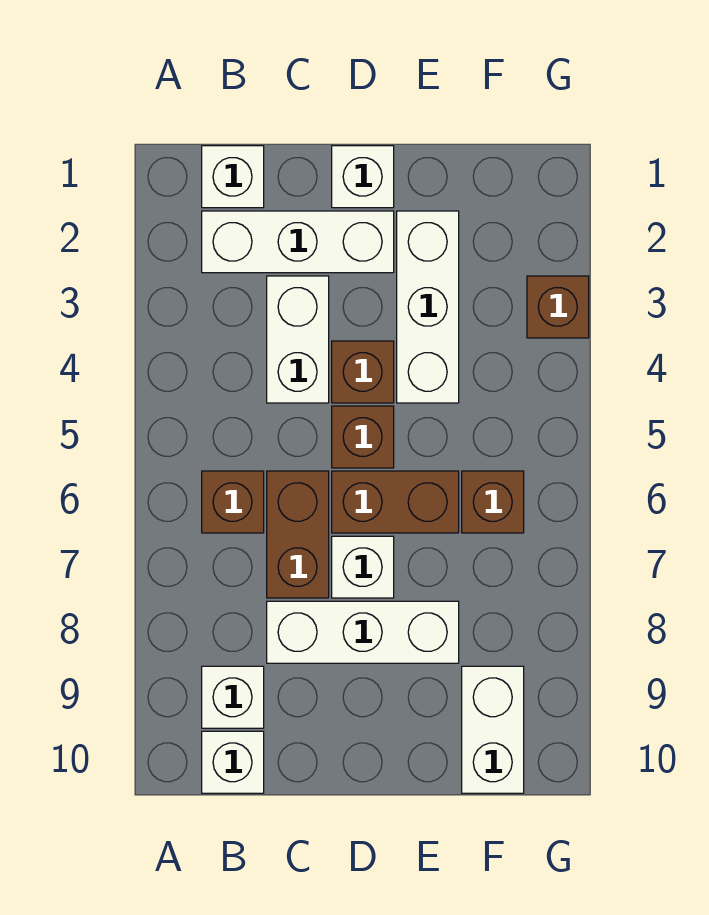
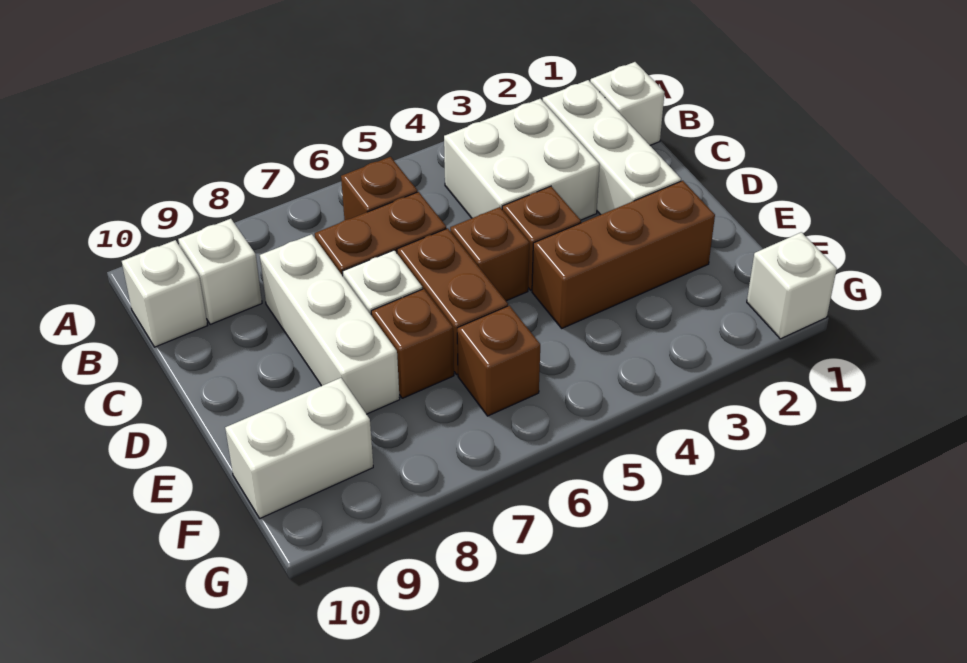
white 1x2 brick [267,276,329,403] -> white 2x2 brick [444,99,600,220]
white 1x1 brick [332,146,394,208] -> white 1x1 brick moved to [747,232,837,339]
white 1x3 brick [397,211,459,403] -> brown 1x3 brick [532,181,715,328]
brown 1x1 brick [527,276,589,338] -> brown 1x1 brick moved to [371,289,454,398]

